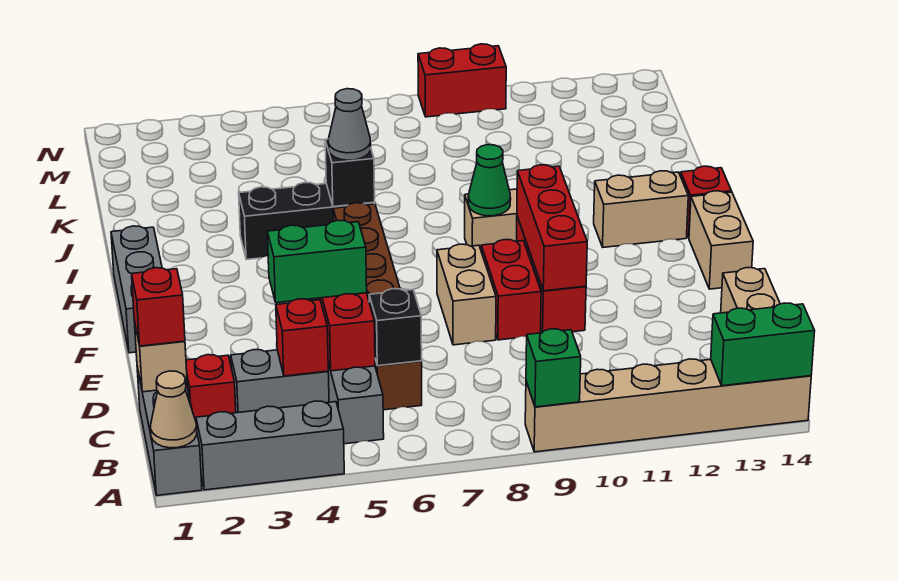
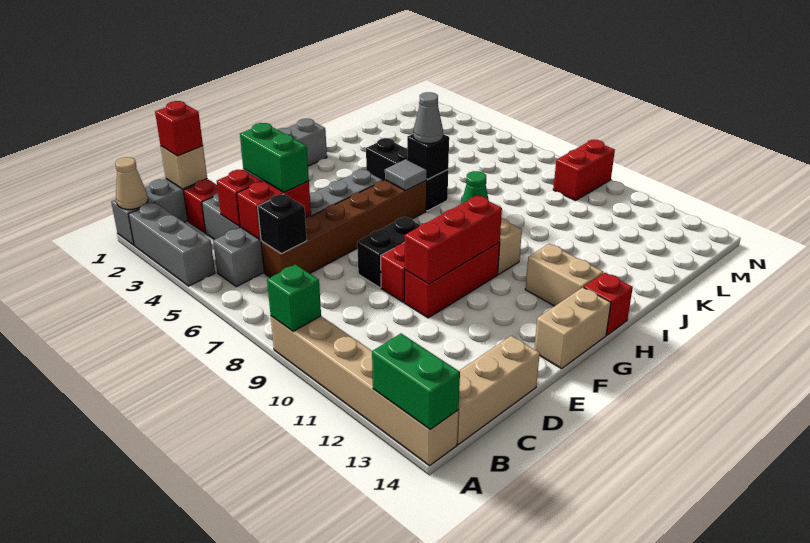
tan 1x2 brick [437,244,496,345] -> black 1x2 brick [357,217,420,288]
none -> grey 1x1 tile [385,159,427,191]
red 1x2 brick [418,44,506,117] -> red 1x2 brick turned to [553,140,615,201]

